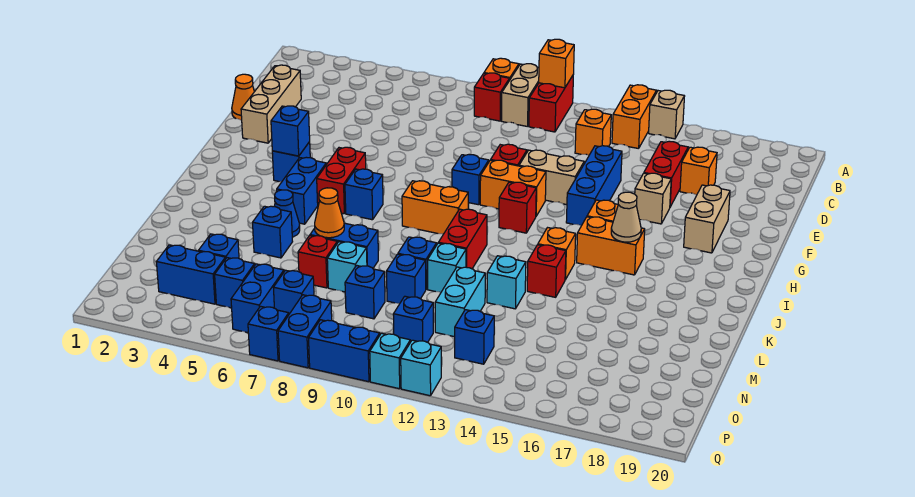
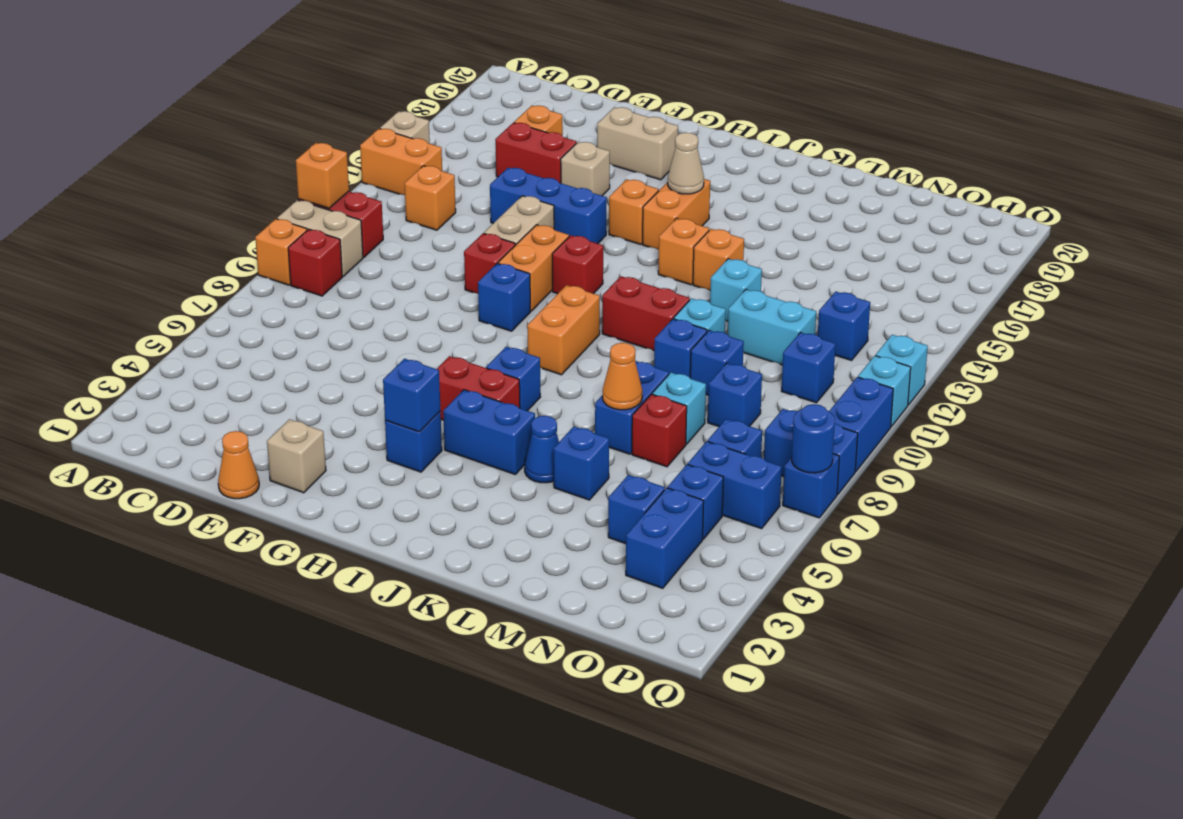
tan 1x3 brick [241,65,301,143] -> tan 1x1 brick [267,419,326,493]
red 1x1 brick [527,245,566,297] -> orange 1x1 brick [693,229,744,291]
none -> blue 1x1 round brick [792,404,835,473]

